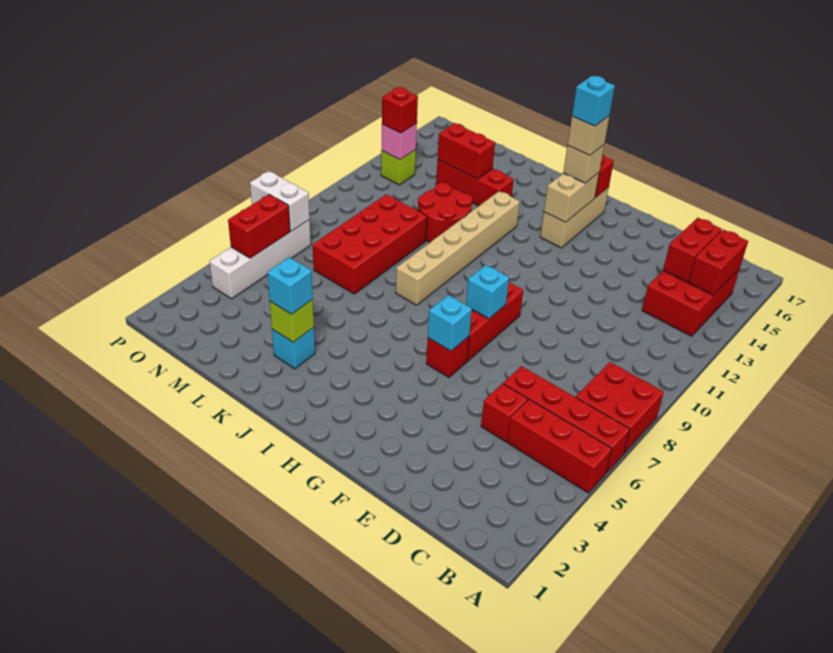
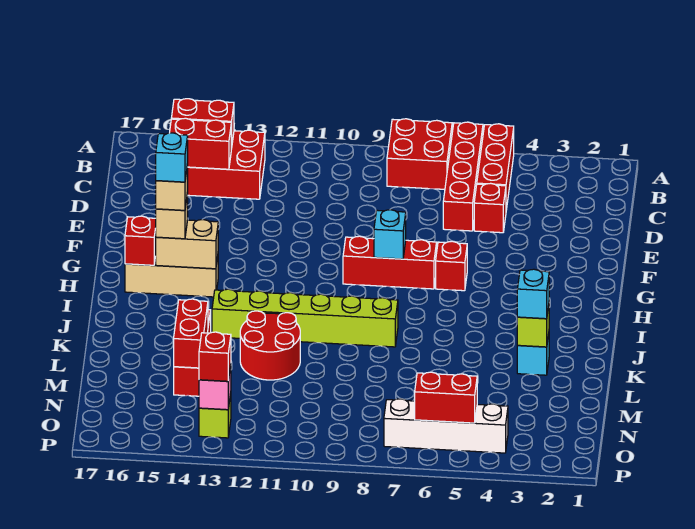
cyan 1x1 brick [428,295,472,351] -> none
tan 1x6 brick [396,191,520,305] -> lime 1x6 brick [212,289,398,347]
red 2x4 brick [313,194,427,294] -> none
white 1x2 brick [250,171,310,231] -> none

